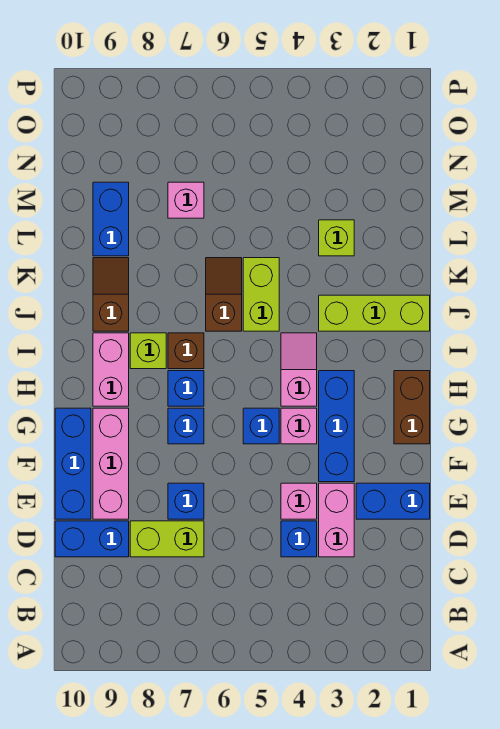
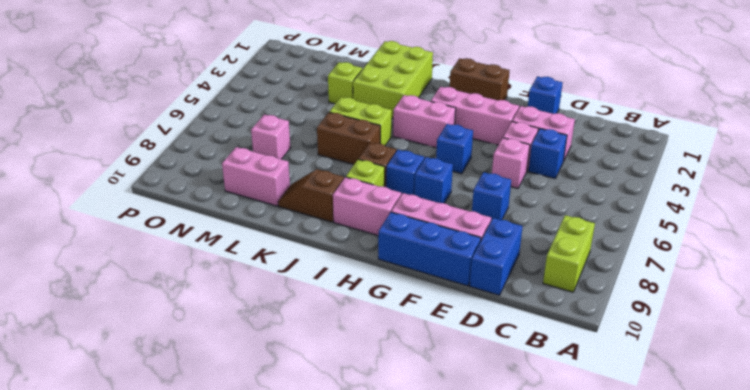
lime 1x2 brick [130,521,204,557] -> lime 1x2 brick moved to [543,215,595,292]
blue 1x2 brick [356,483,430,519] -> blue 1x1 brick [528,76,563,114]
blue 1x3 brick [319,371,354,482] -> pink 1x3 brick [431,87,519,145]
pink 1x1 brick [281,408,317,444] -> pink 1x1 brick moved to [492,138,530,188]
pink 1x2 slope [281,333,317,406] -> pink 1x2 brick [393,95,456,148]
lime 1x3 brick [319,295,430,331] -> lime 2x3 brick [353,41,433,118]
brown 1x2 slope [206,258,242,331] -> brown 1x2 brick [317,112,380,164]
blue 1x2 brick [93,182,129,256] -> pink 1x2 brick [222,147,290,206]

